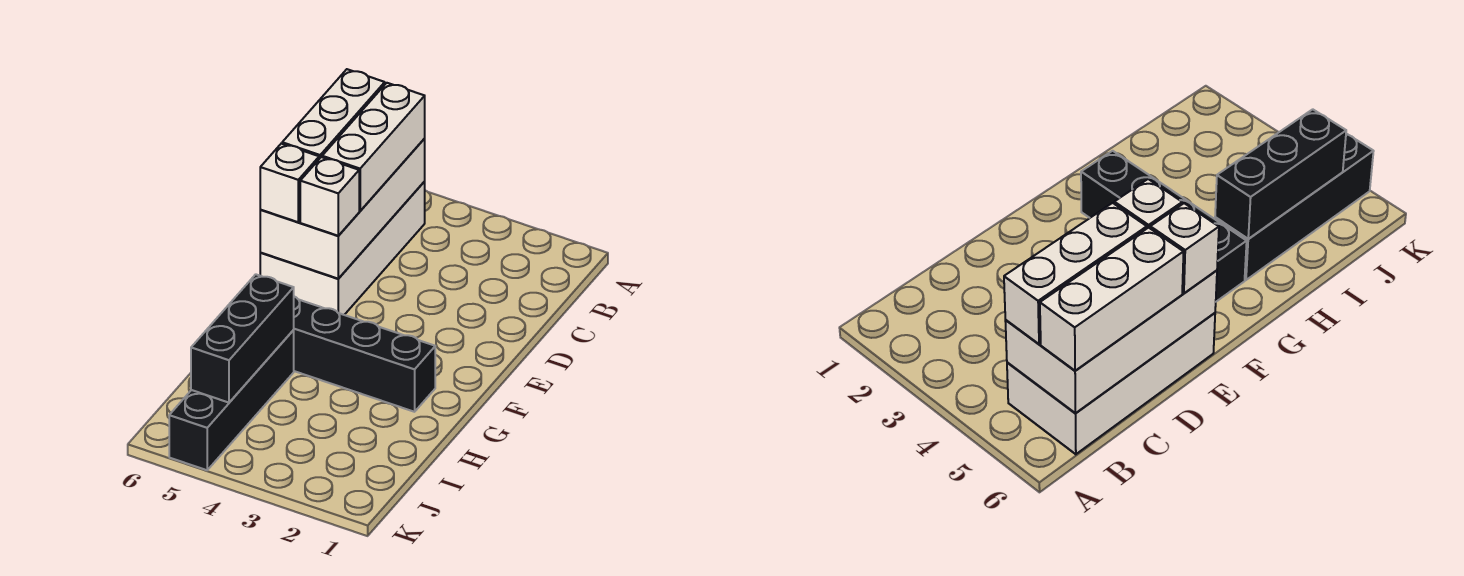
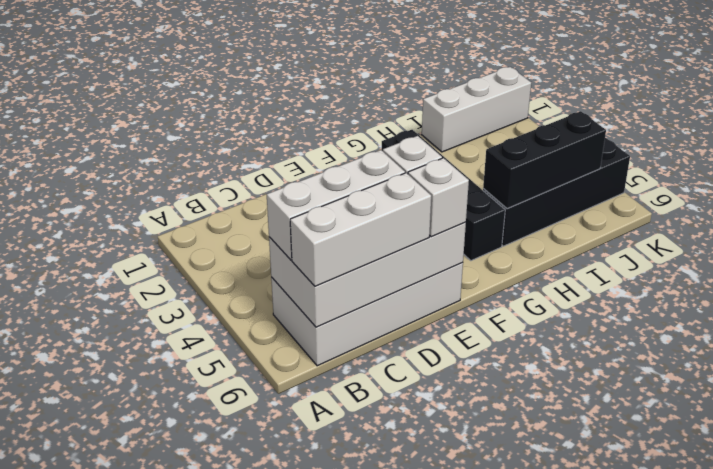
none -> white 1x3 brick [422,67,531,152]

